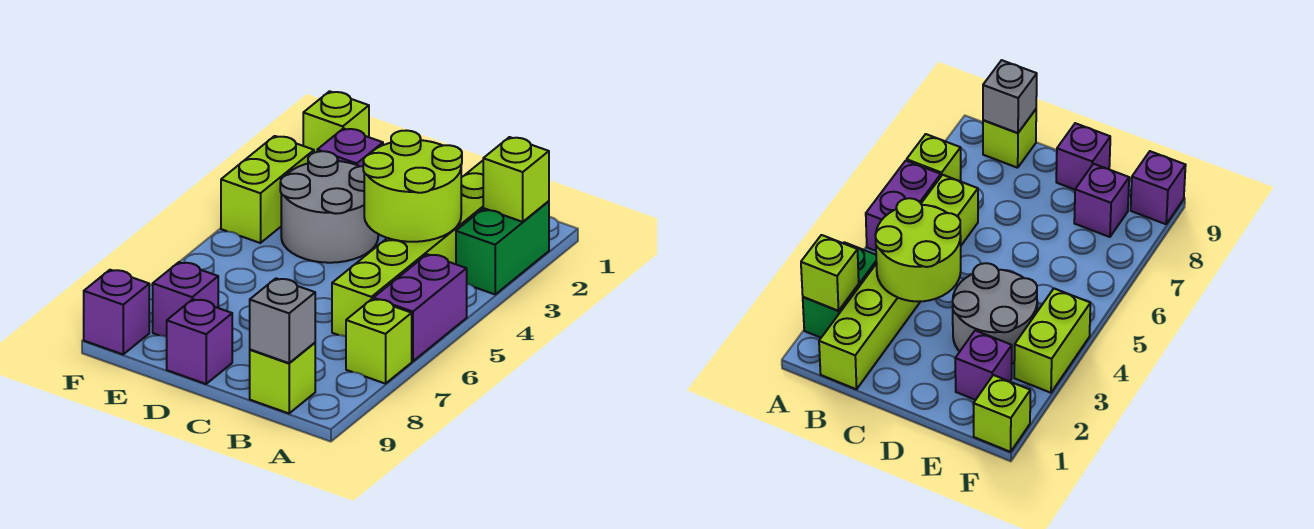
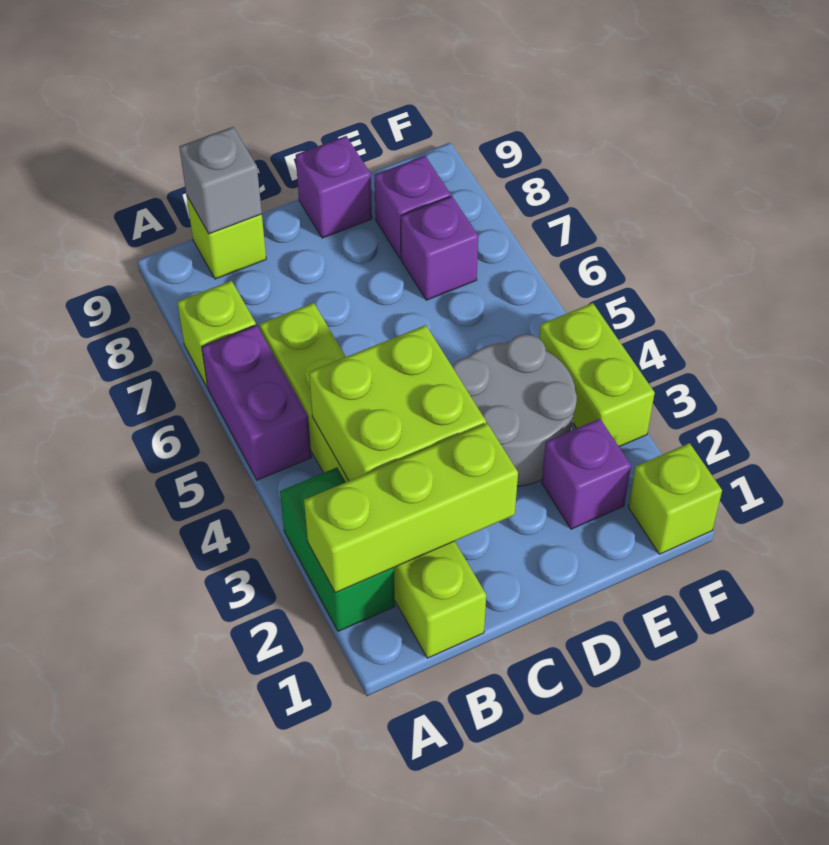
lime 1x1 brick [483,137,549,222] -> lime 1x3 brick [304,423,518,593]
lime 2x2 round brick [363,131,462,242] -> lime 2x2 brick [309,325,486,481]
purple 1x1 brick [84,270,149,354] -> purple 1x1 brick moved to [401,196,478,300]

